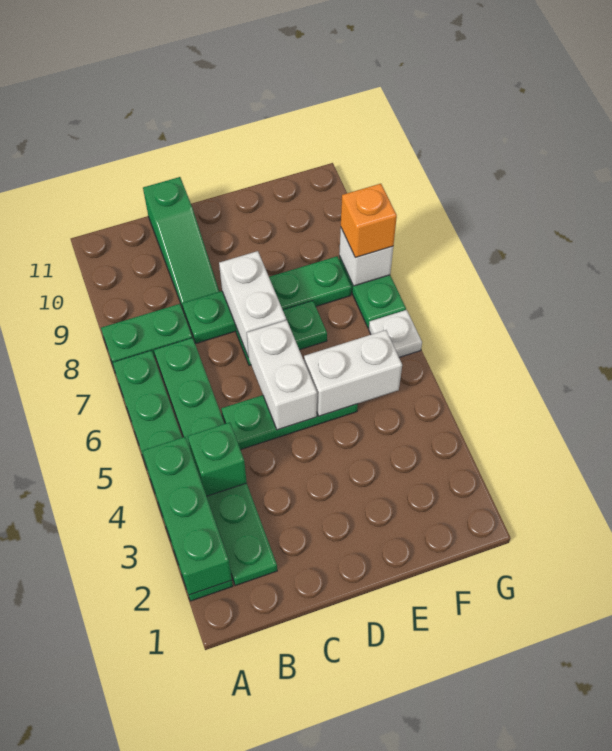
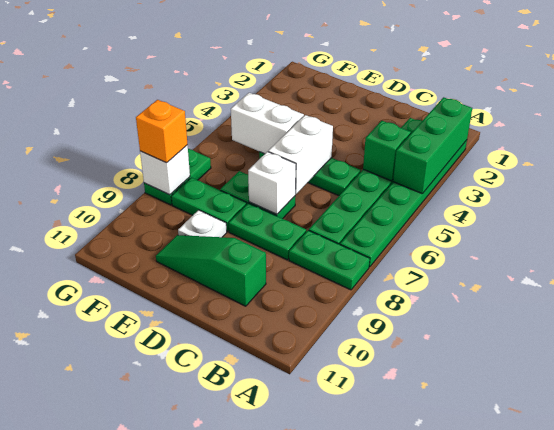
green 1x3 slope [143,177,219,308] -> green 1x3 slope turned to [156,235,266,306]
white 1x2 brick [219,251,286,357] -> white 1x1 brick [248,152,296,214]
white 1x1 plate [369,310,422,357] -> white 1x1 plate moved to [178,210,227,237]

